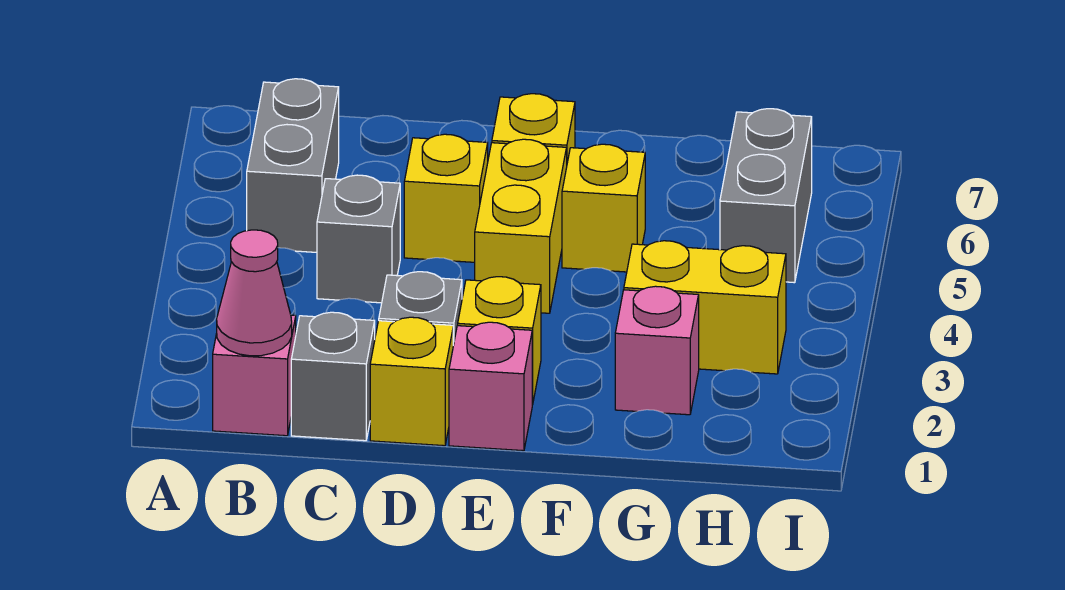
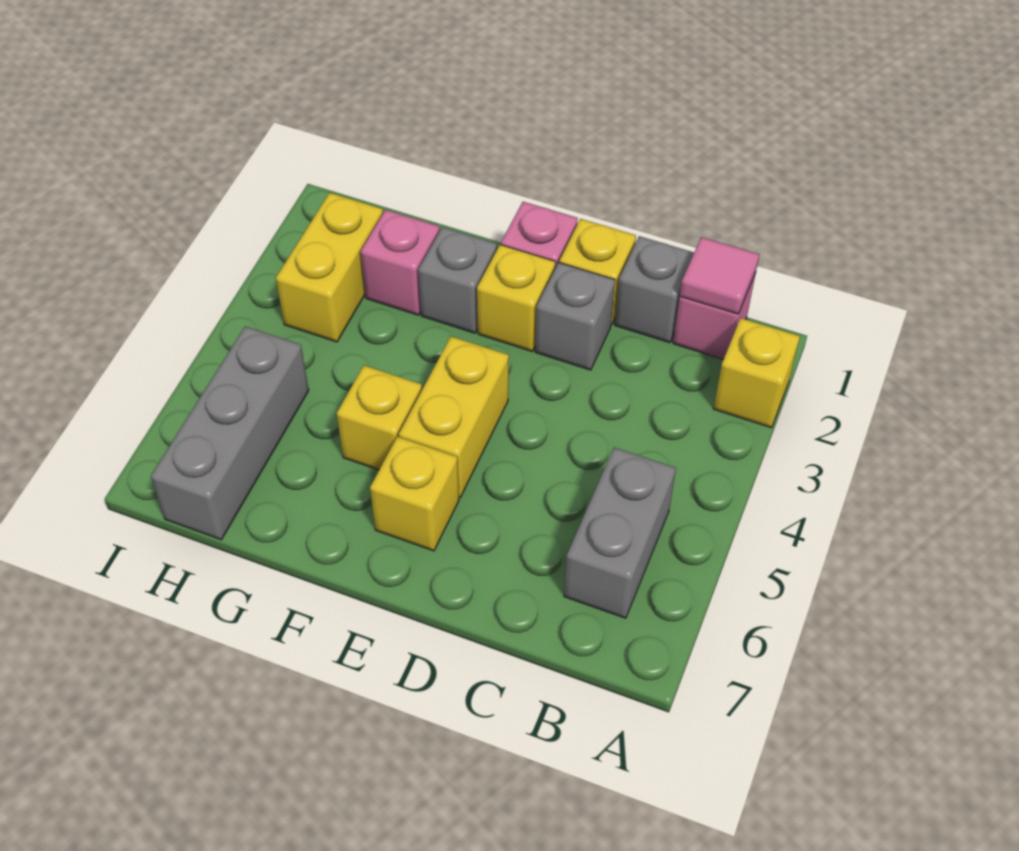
pink 1x1 cone [217,230,292,356] -> pink 1x1 tile [680,237,759,314]
grey 1x1 brick [317,175,400,303] -> grey 1x1 brick moved to [418,227,497,333]
yellow 1x1 brick [404,134,488,262] -> yellow 1x1 brick moved to [713,318,800,428]
yellow 1x2 brick [624,241,786,374] -> yellow 1x2 brick turned to [276,193,383,342]
grey 1x2 brick [720,109,812,283] -> grey 1x3 brick [151,326,309,540]

